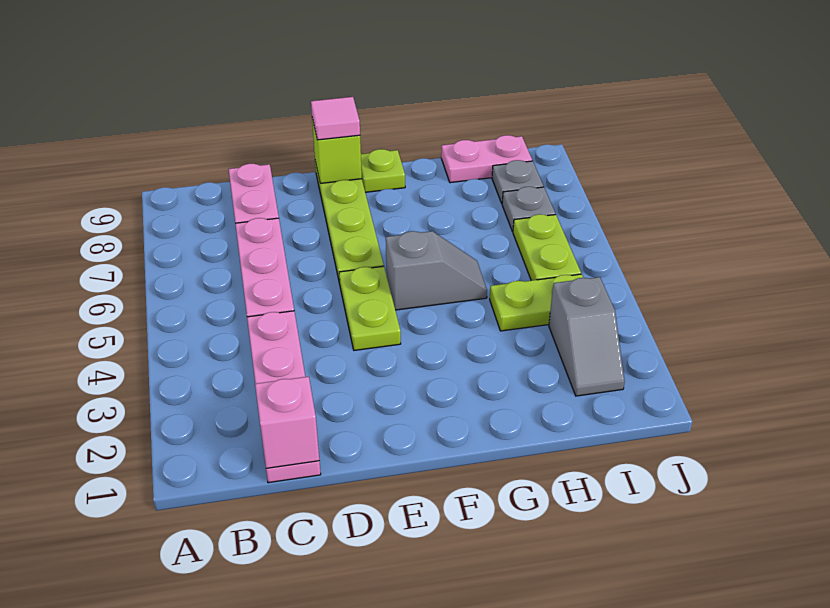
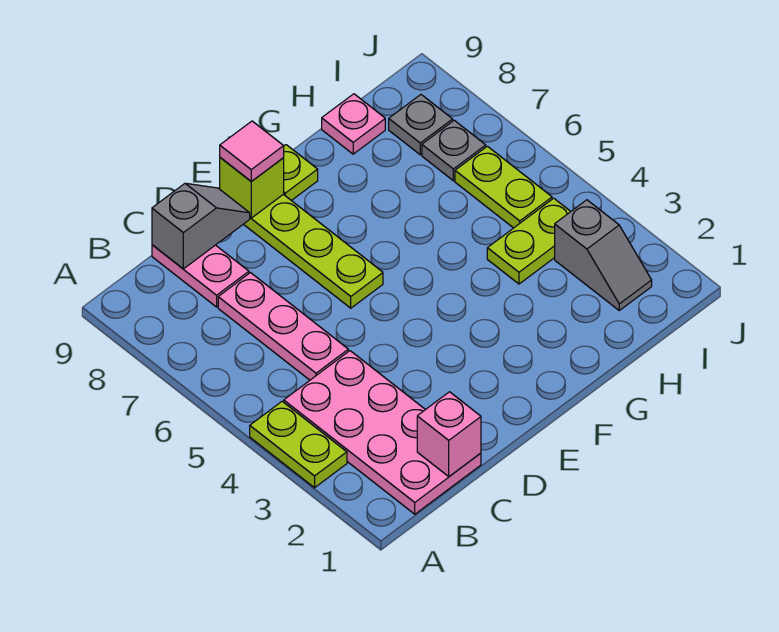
pink 1x4 plate [247,311,321,483] -> pink 2x4 plate [284,351,481,514]
lime 1x2 plate [339,266,401,350] -> lime 1x2 plate moved to [250,401,347,488]
grey 1x2 slope [386,231,487,310] -> grey 1x2 slope moved to [152,183,250,269]
pink 1x2 plate [441,135,532,183] -> pink 1x1 plate [322,94,385,154]

